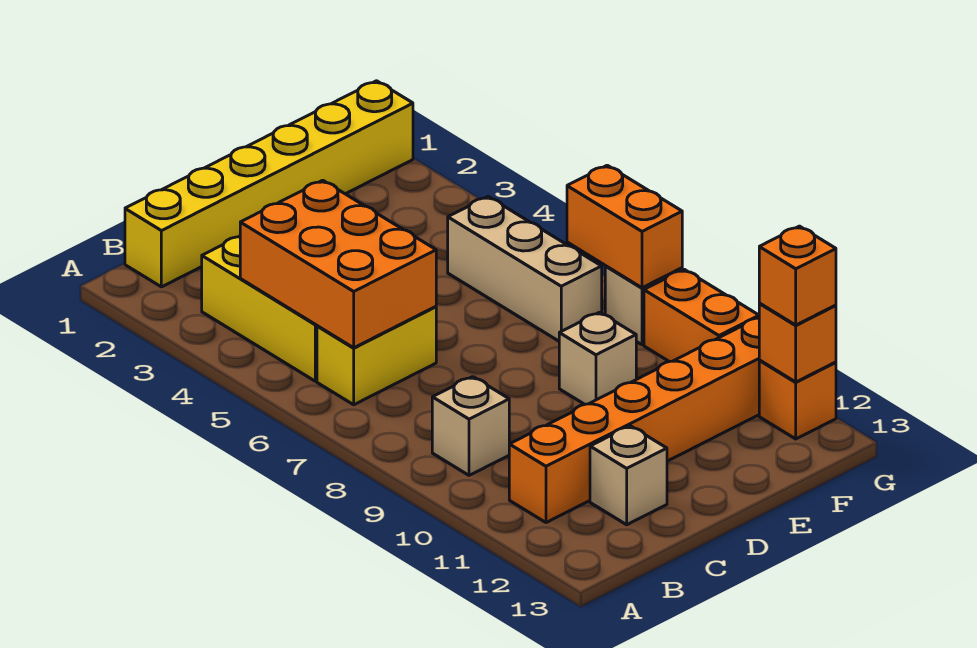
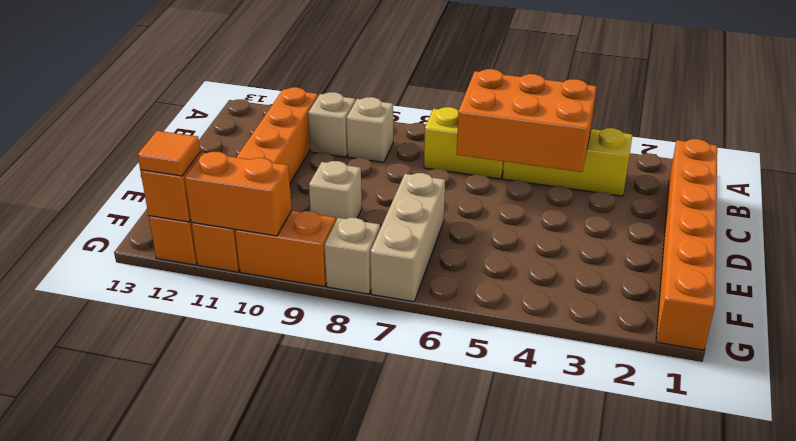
yellow 1x6 brick [125,81,413,287] -> orange 1x6 brick [656,139,717,350]
yellow 1x2 brick [317,307,436,405] -> yellow 1x2 brick turned to [424,107,504,179]
tan 1x1 brick [590,426,667,525] -> tan 1x1 brick moved to [308,92,355,157]
tan 1x3 brick [448,197,602,341] -> tan 1x3 brick turned to [370,173,445,302]
orange 1x2 brick [567,165,682,288] -> orange 1x2 brick moved to [185,152,292,236]
orange 1x1 brick [759,226,836,325] -> orange 1x1 tile [138,131,200,176]

